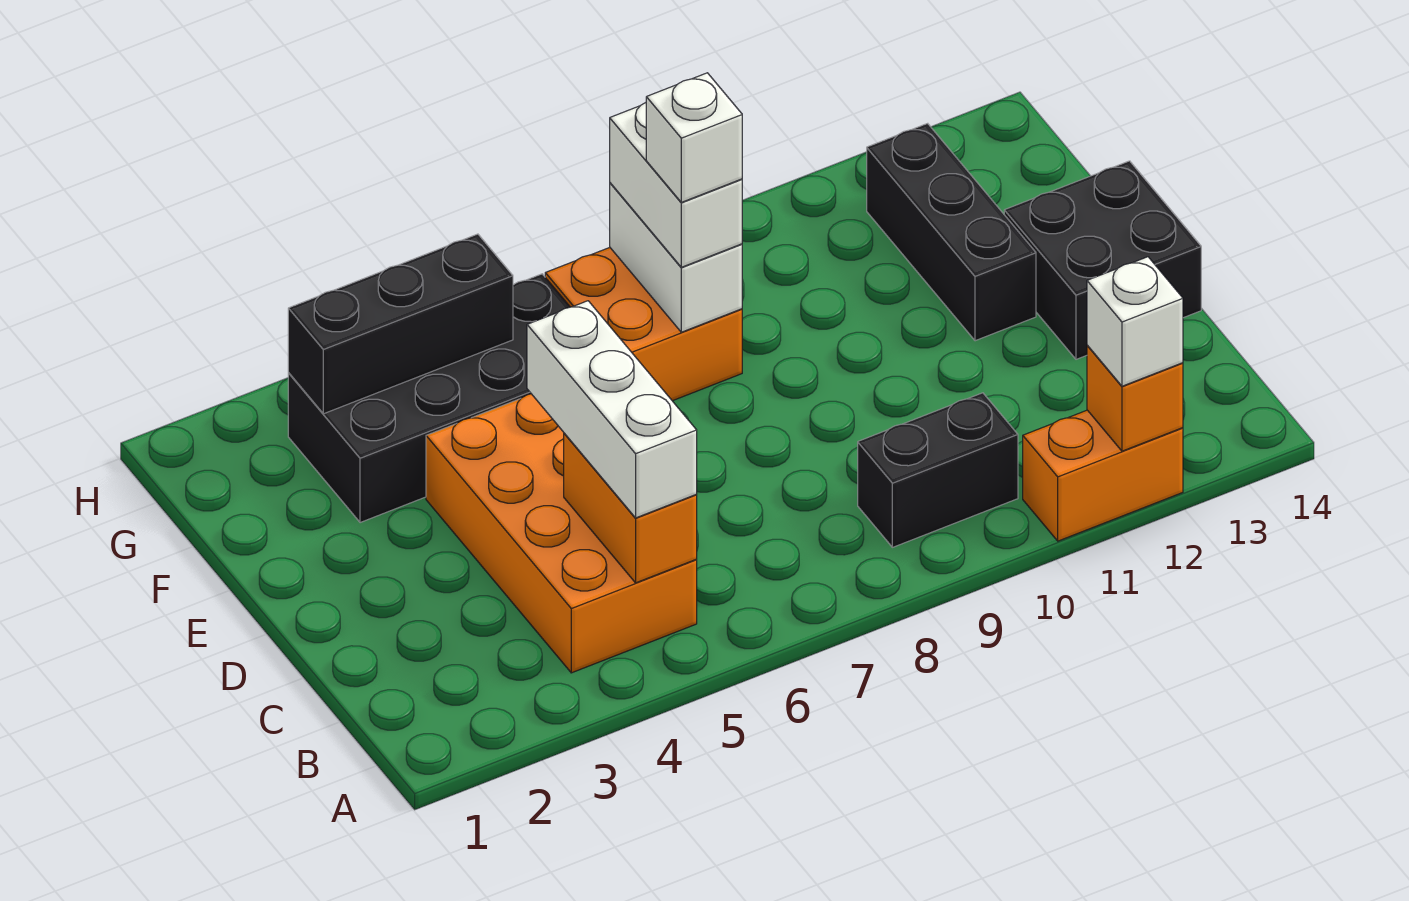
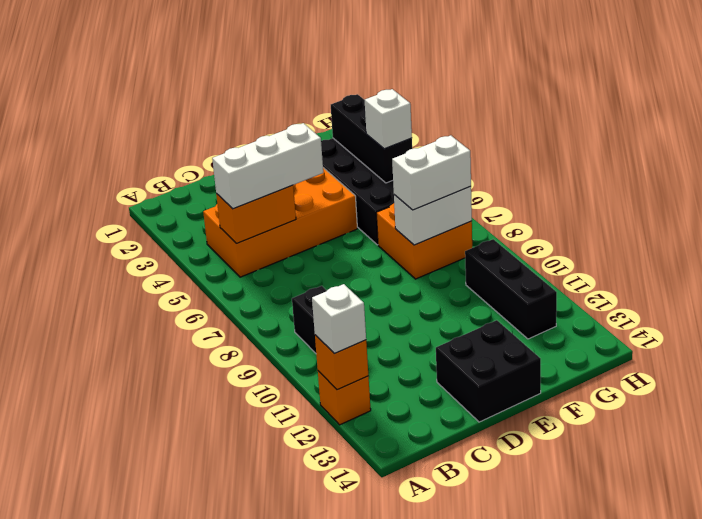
orange 1x2 brick [1023,410,1183,541] -> orange 1x1 brick [318,371,371,425]
black 1x3 brick [867,123,1036,341] -> black 1x3 brick turned to [465,239,557,339]
white 1x1 brick [646,73,742,202] -> white 1x1 brick moved to [365,89,412,149]

